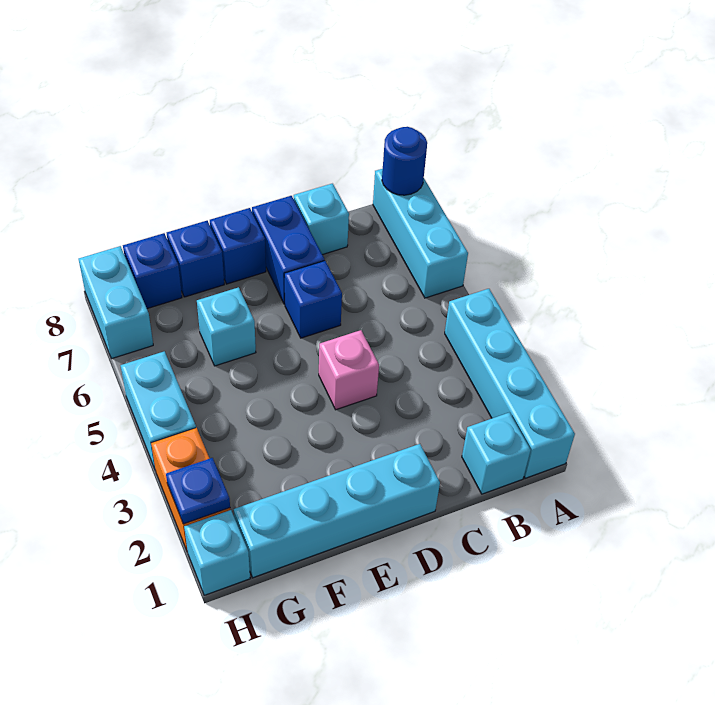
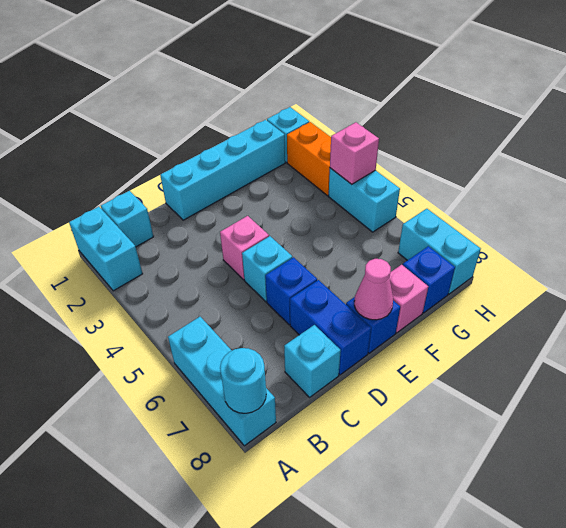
cyan 1x4 brick [445,289,575,478] -> cyan 1x2 brick [69,207,143,291]
blue 1x1 round brick [382,127,427,195] -> cyan 1x1 round brick [220,348,266,413]
none -> pink 1x1 cone [354,259,393,320]
cyan 1x1 brick [197,287,256,366] -> cyan 1x1 brick moved to [242,236,292,302]
blue 1x1 brick [167,221,224,297] -> pink 1x1 brick [390,265,428,333]
blue 1x1 plate [166,458,230,524] -> none
none -> pink 1x1 brick [330,122,379,184]

